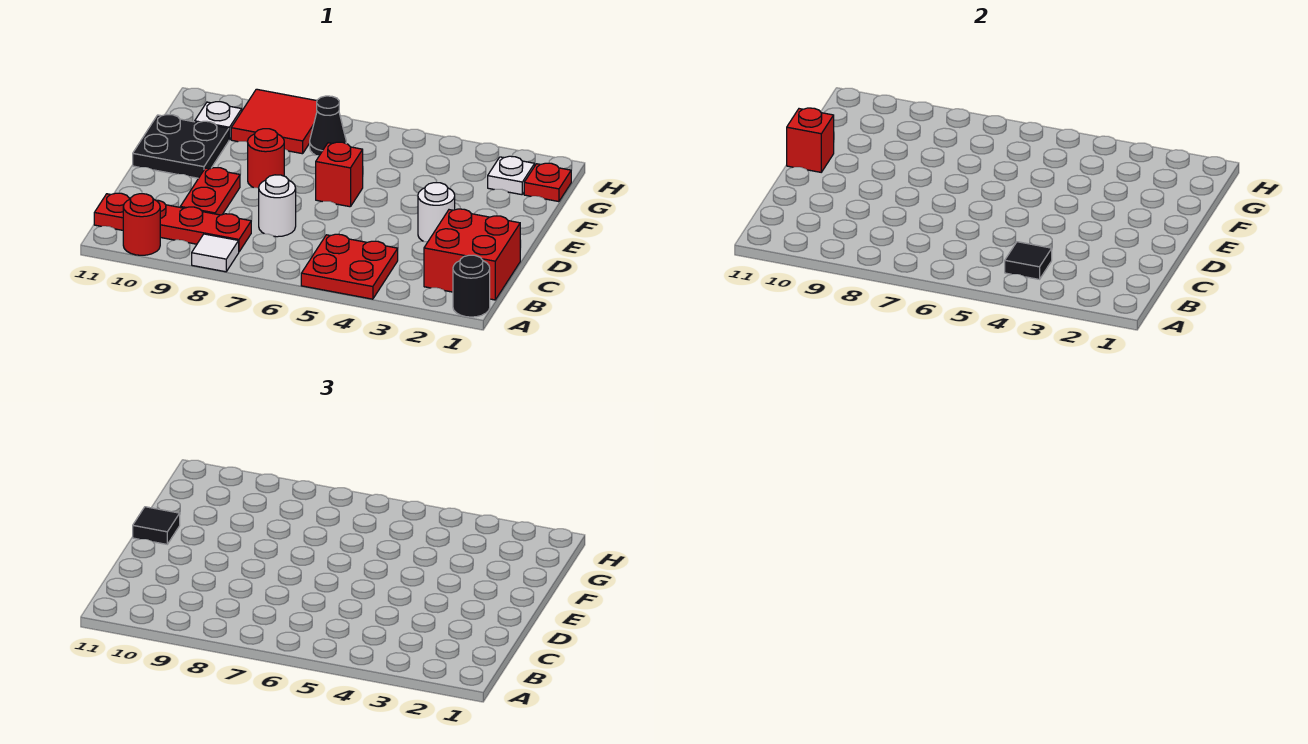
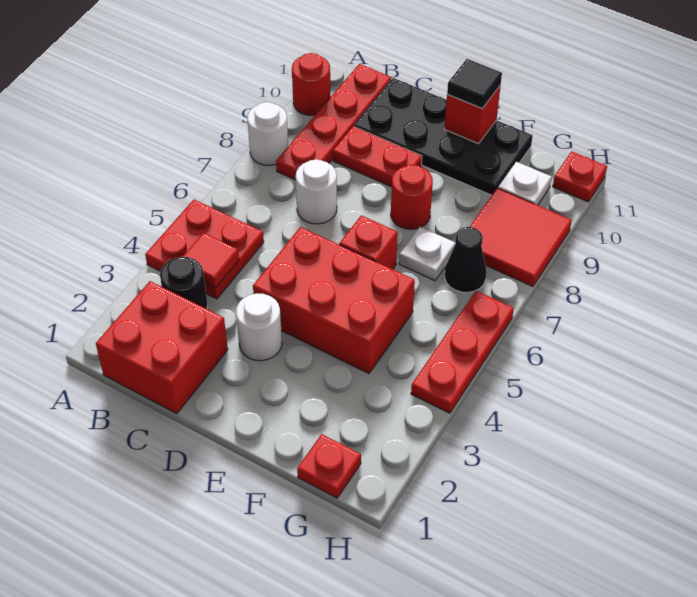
black 1x1 round brick [453,255,490,317] -> black 1x1 round brick moved to [160,257,208,309]
white 1x1 tile [192,234,239,272] -> white 1x1 round brick [247,102,288,165]
black 1x1 tile [1005,242,1052,279] -> red 1x1 tile [183,233,239,288]
none -> red 2x3 brick [253,227,415,373]
black 2x2 plate [133,115,229,178] -> black 2x4 plate [354,78,533,195]
white 1x1 plate [488,156,535,195] -> white 1x1 plate moved to [399,227,455,281]
none -> red 1x3 plate [411,291,514,413]
none -> red 1x1 plate [553,151,607,202]

